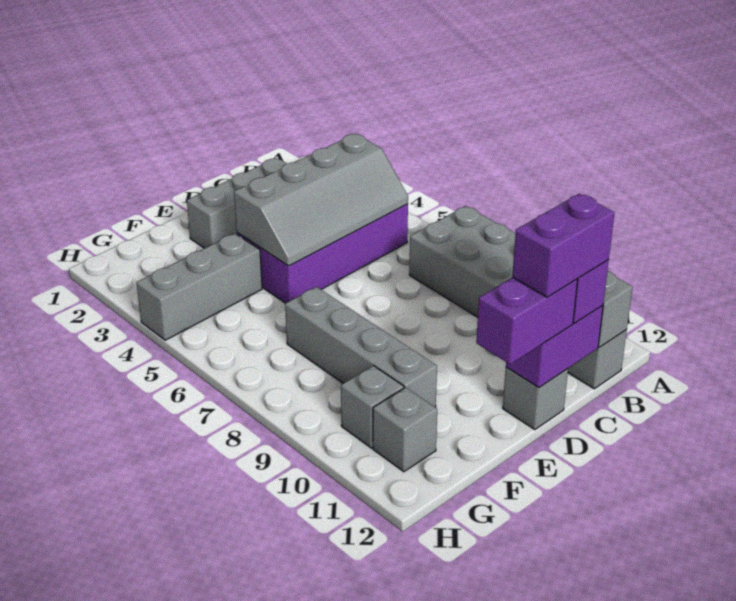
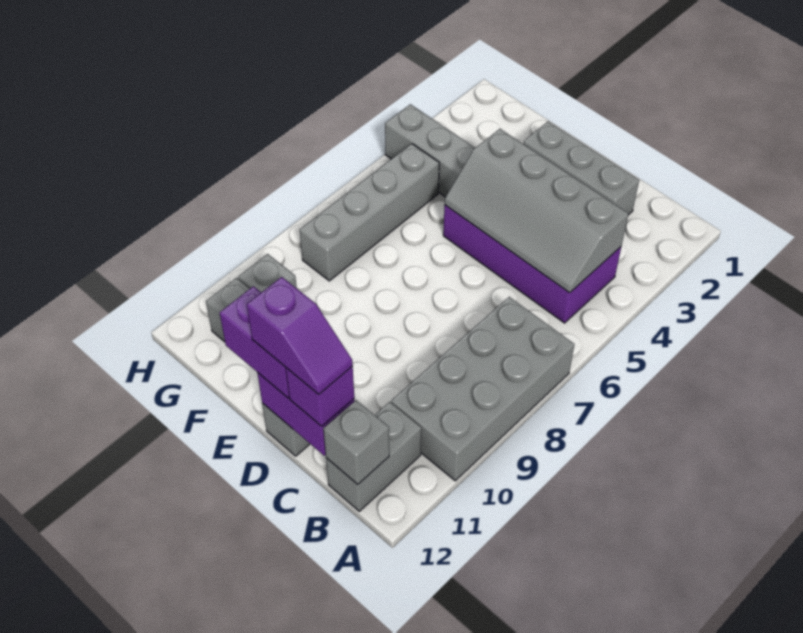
purple 1x2 brick [512,194,615,297] -> purple 1x2 slope [247,277,353,394]
grey 1x4 brick [285,287,437,407] -> grey 1x4 brick moved to [300,144,439,281]

